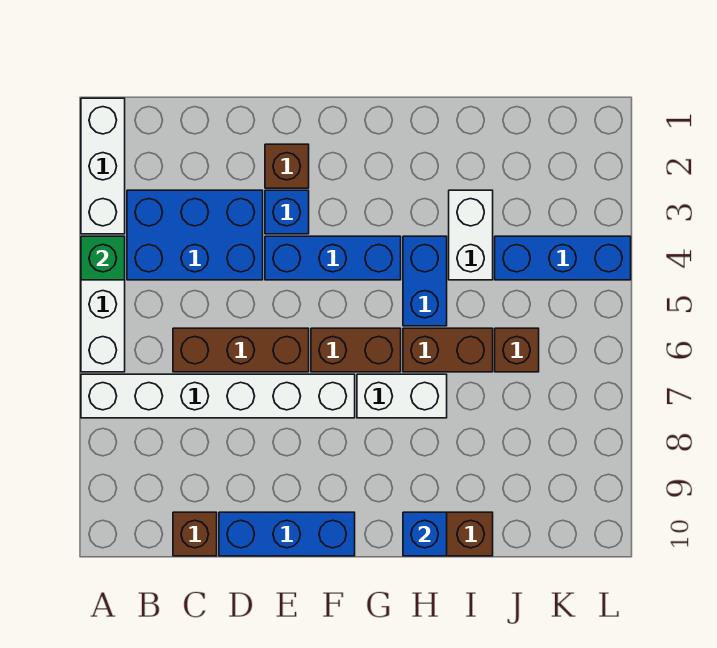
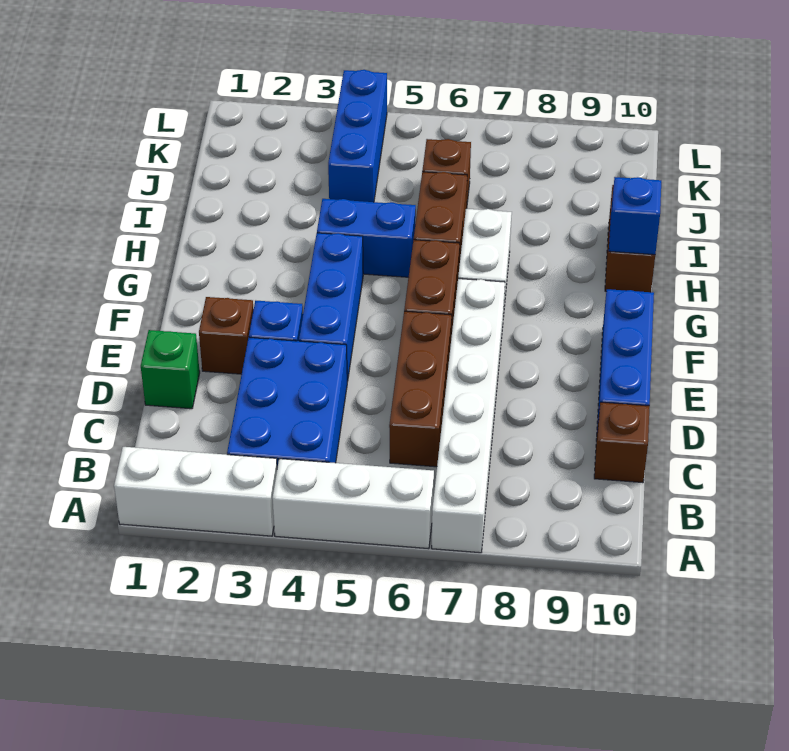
green 1x1 brick [81,236,125,280] -> green 1x1 brick moved to [141,330,200,409]
white 1x2 brick [449,190,493,280] -> none

